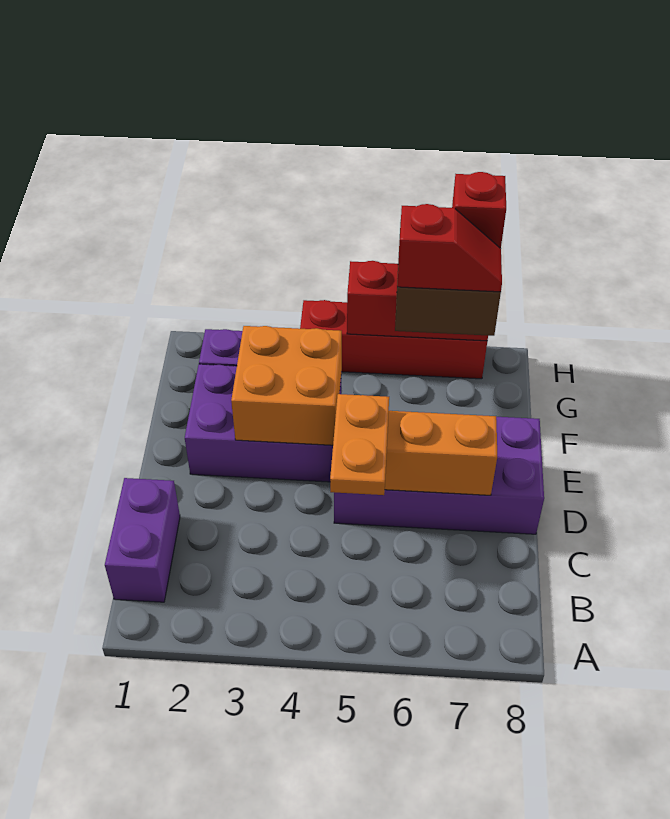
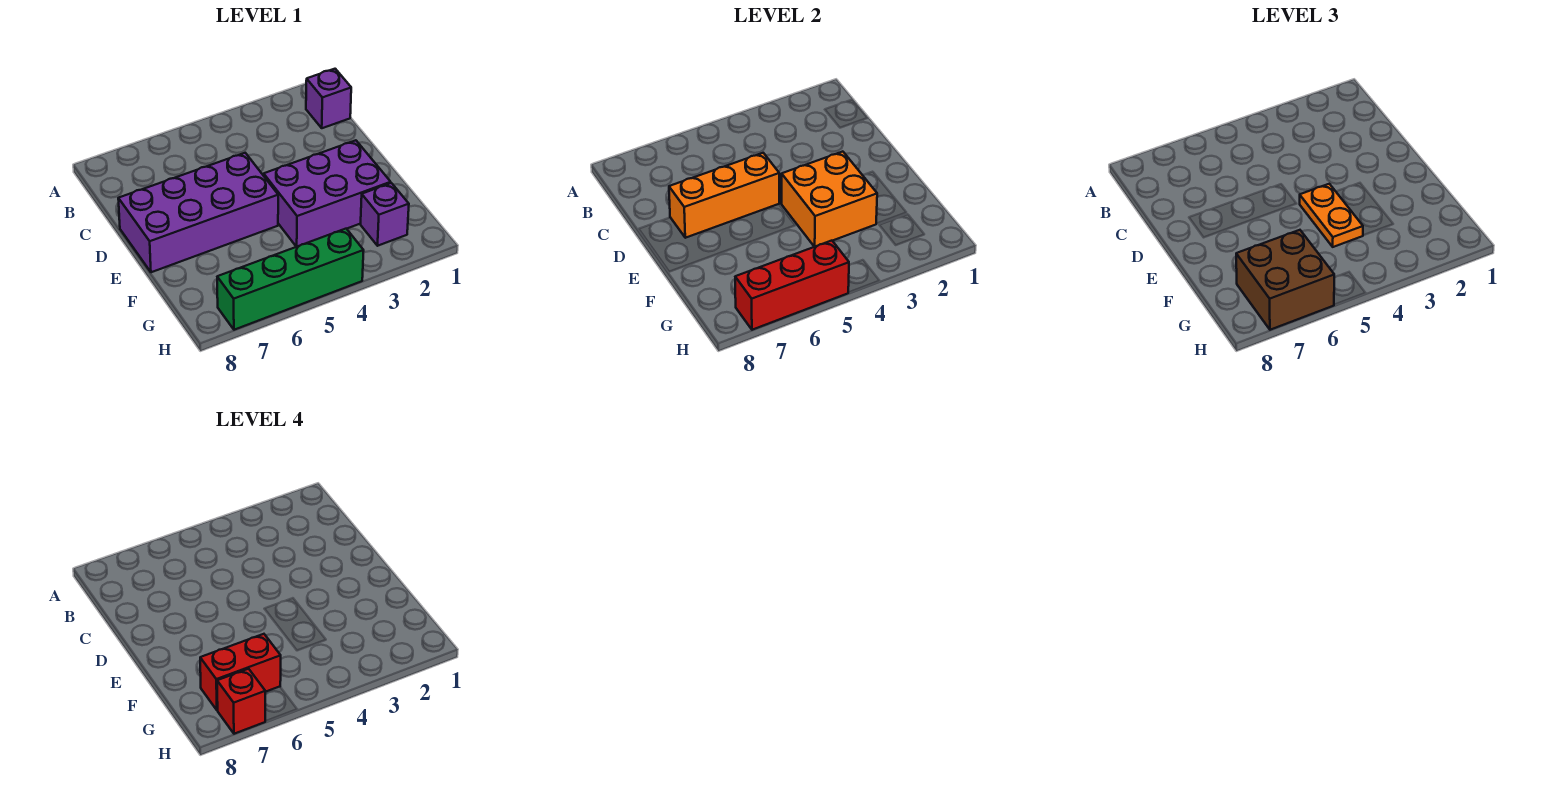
purple 1x2 brick [105,478,180,602] -> purple 1x1 brick [306,69,351,128]
orange 1x2 plate [330,394,389,495] -> orange 1x2 plate moved to [1300,184,1363,247]
red 1x2 slope [397,204,502,292] -> red 1x2 brick [200,634,281,710]
red 1x4 brick [300,300,487,379] -> green 1x4 brick [217,229,364,330]

